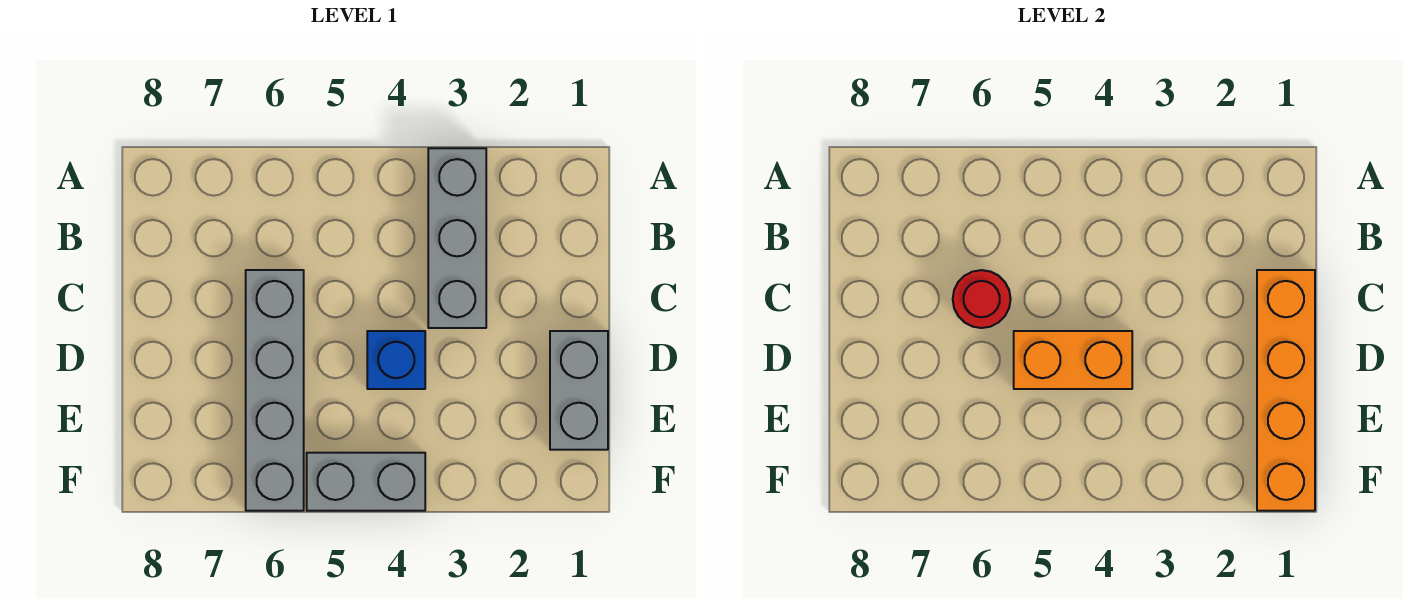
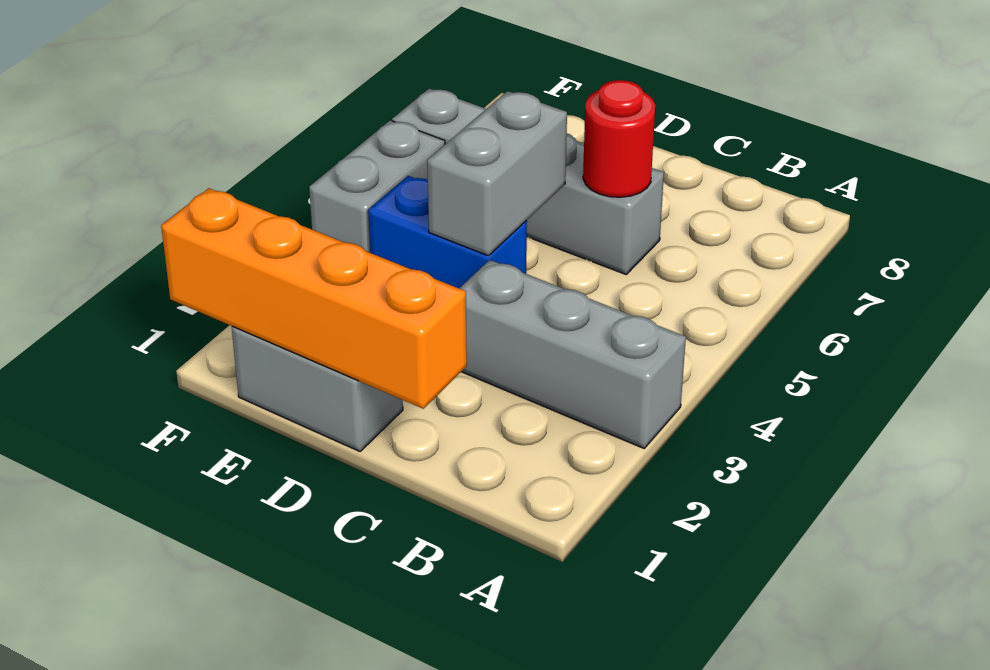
blue 1x1 brick [367,331,425,389] -> blue 1x2 brick [368,176,527,288]
orange 1x2 brick [1014,331,1132,389] -> grey 1x2 brick [427,91,567,256]

